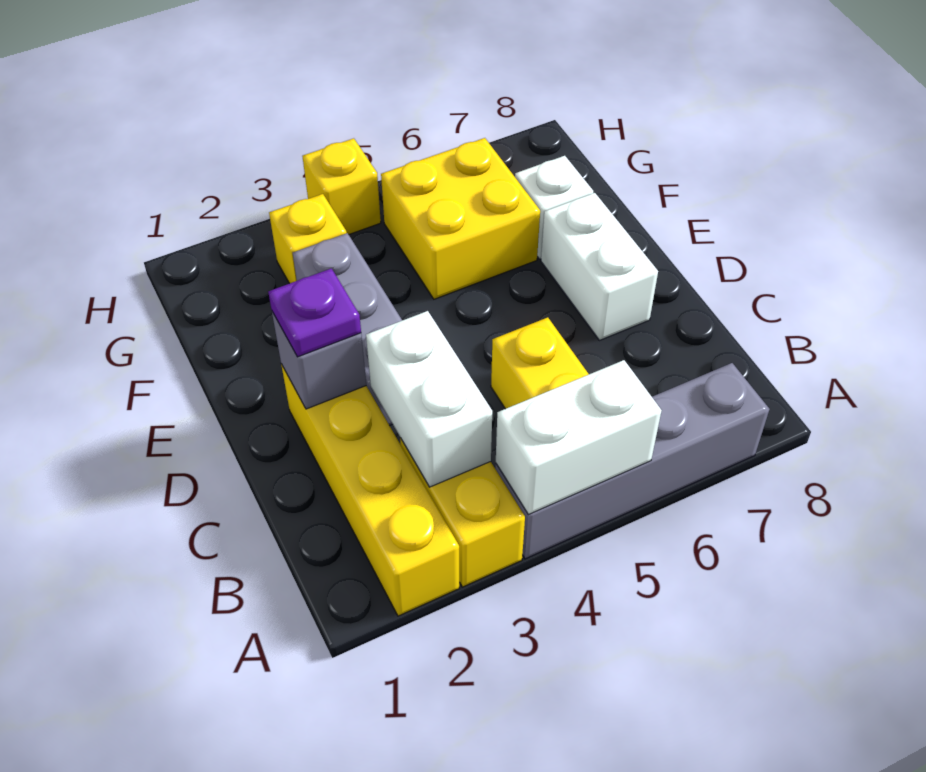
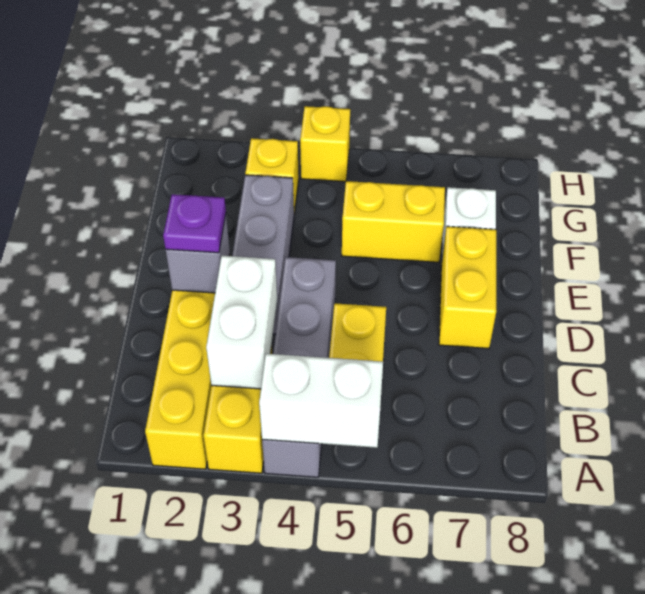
grey 1x4 brick [495,363,770,559] -> grey 1x4 brick turned to [262,257,336,477]
white 1x2 brick [541,193,658,340] -> yellow 1x2 brick [439,226,496,349]
yellow 2x2 brick [381,138,540,299] -> yellow 1x2 brick [342,181,445,262]

